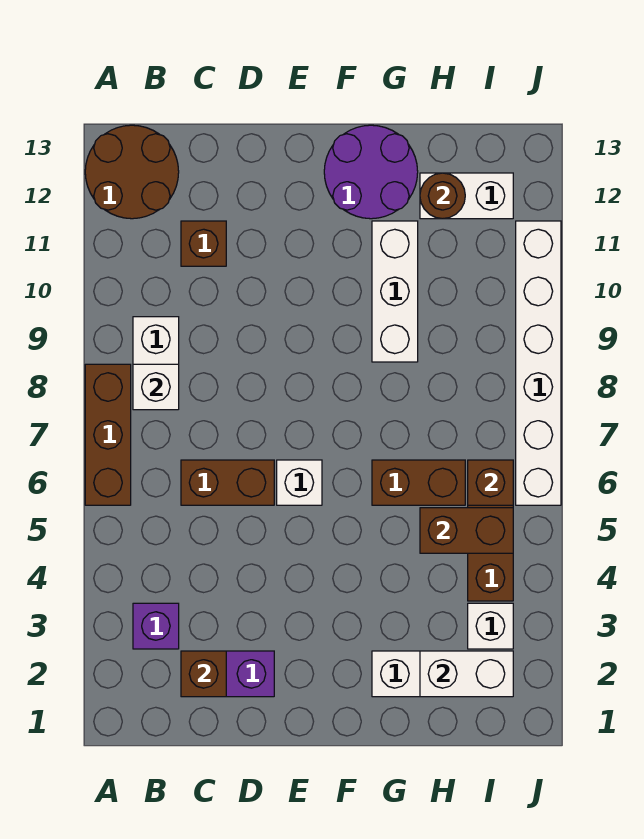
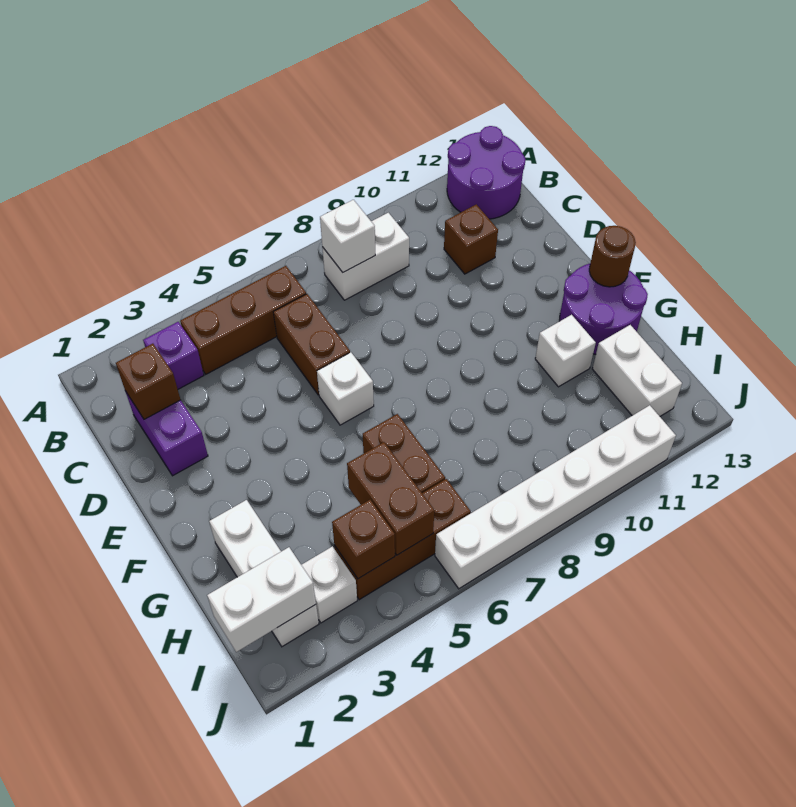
brown 1x3 brick [85,364,131,505] -> brown 1x3 brick moved to [180,266,306,374]
brown 2x2 round brick [85,125,179,219] -> purple 2x2 round brick [447,126,526,219]
white 1x3 brick [372,221,418,362] -> white 1x1 brick [535,315,596,387]
white 1x2 brick [420,651,513,697] -> white 1x2 brick turned to [207,547,316,652]
brown 1x1 round brick [420,173,465,219] -> brown 1x1 round brick moved to [589,226,636,287]
brown 1x1 brick [468,460,513,505] -> brown 1x1 brick moved to [332,500,395,579]

